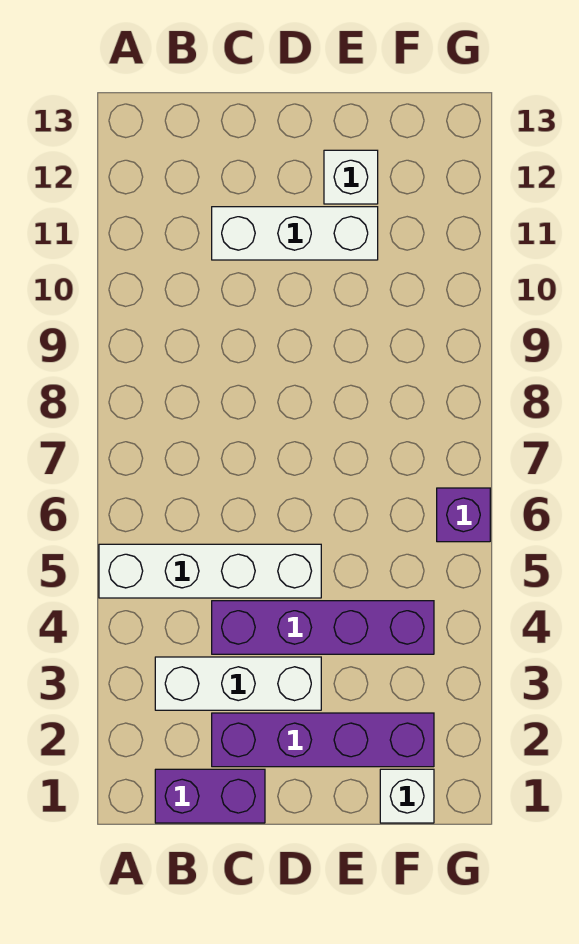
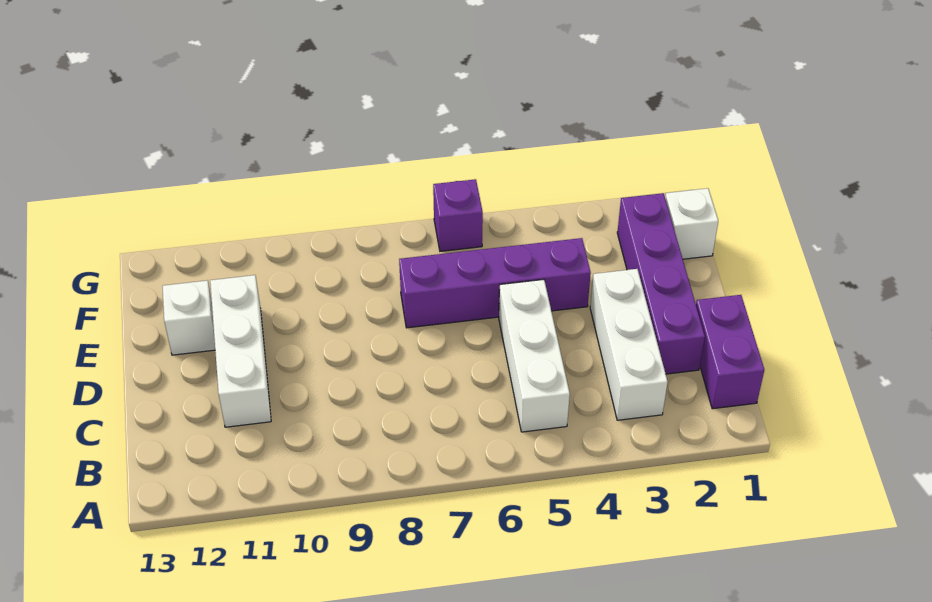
white 1x4 brick [99,544,321,598] -> white 1x3 brick [499,279,570,432]
purple 1x4 brick [212,601,434,654] -> purple 1x4 brick turned to [399,238,591,328]

